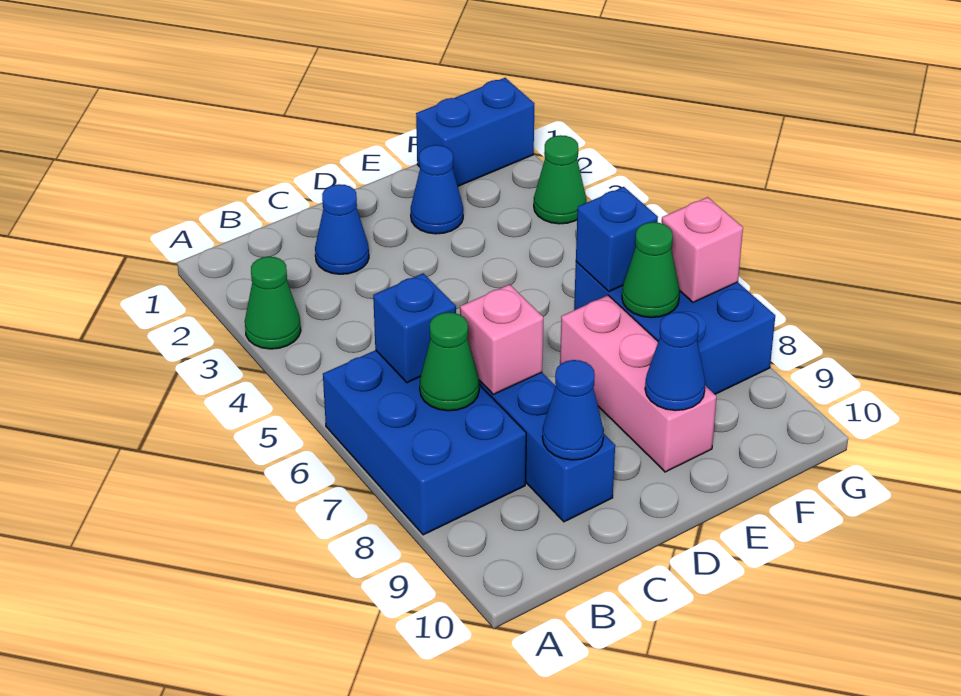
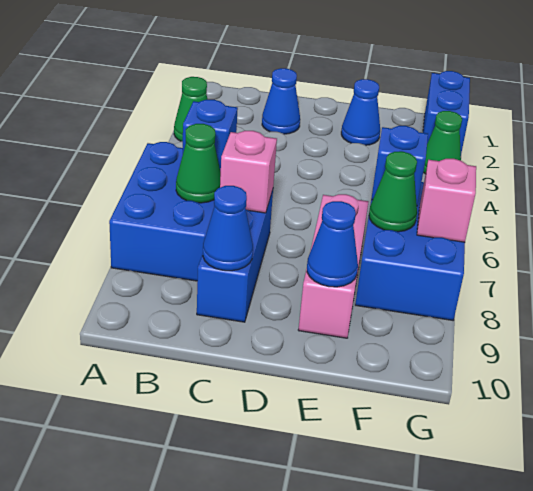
blue 1x2 brick [416,78,535,186] -> blue 1x2 brick turned to [423,71,470,153]

